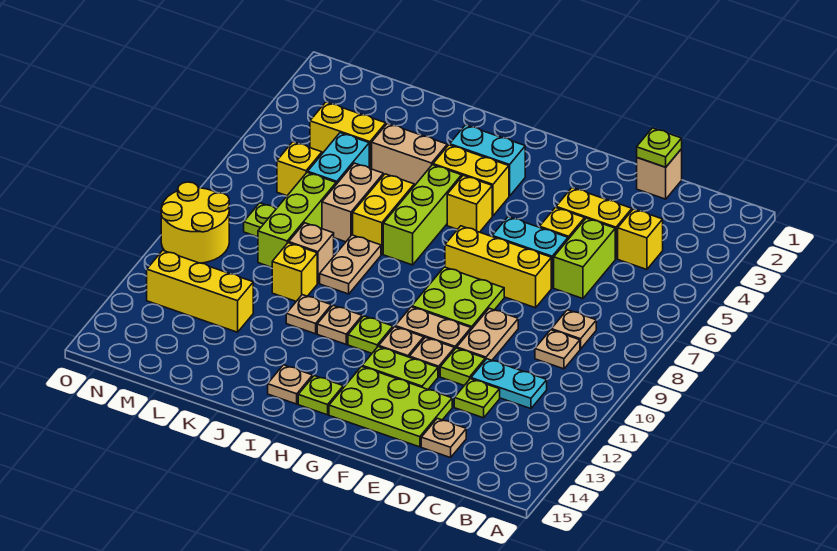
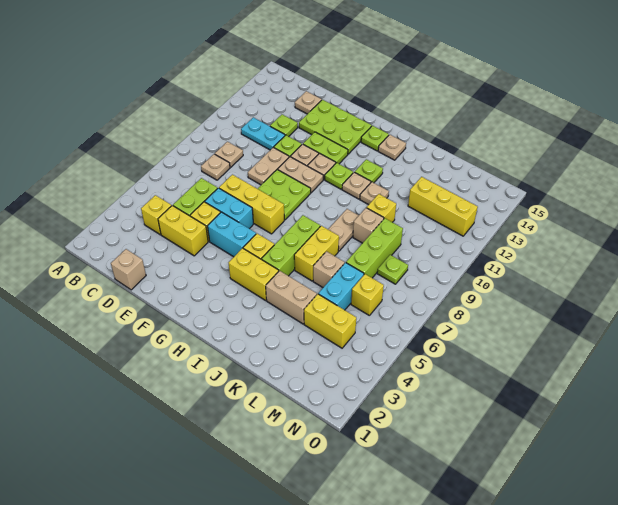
lime 1x1 plate [637,128,682,167] -> lime 1x1 plate moved to [355,159,383,183]
cyan 1x2 brick [450,125,525,196] -> cyan 1x2 brick moved to [208,212,256,257]
tan 1x2 brick [322,163,383,242] -> tan 1x1 brick [313,251,345,287]
yellow 2x2 round brick [161,182,229,263] -> none

